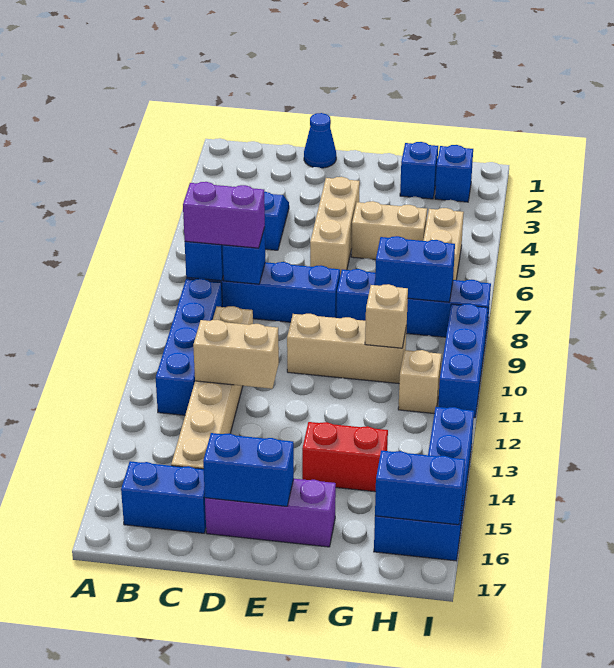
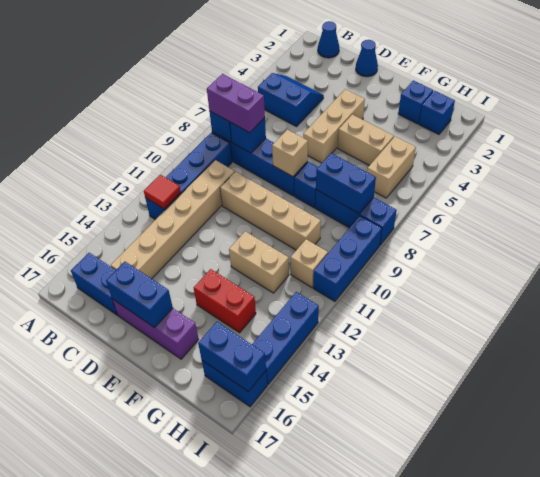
none -> blue 1x1 cone [318,21,339,58]
none -> red 1x1 tile [144,175,181,209]
tan 1x2 brick [193,320,279,389] -> tan 1x2 brick moved to [229,231,289,293]
tan 1x3 brick [287,314,407,383] -> tan 1x4 brick [220,172,321,250]
tan 1x1 brick [365,284,408,348] -> tan 1x1 brick moved to [272,130,308,177]

